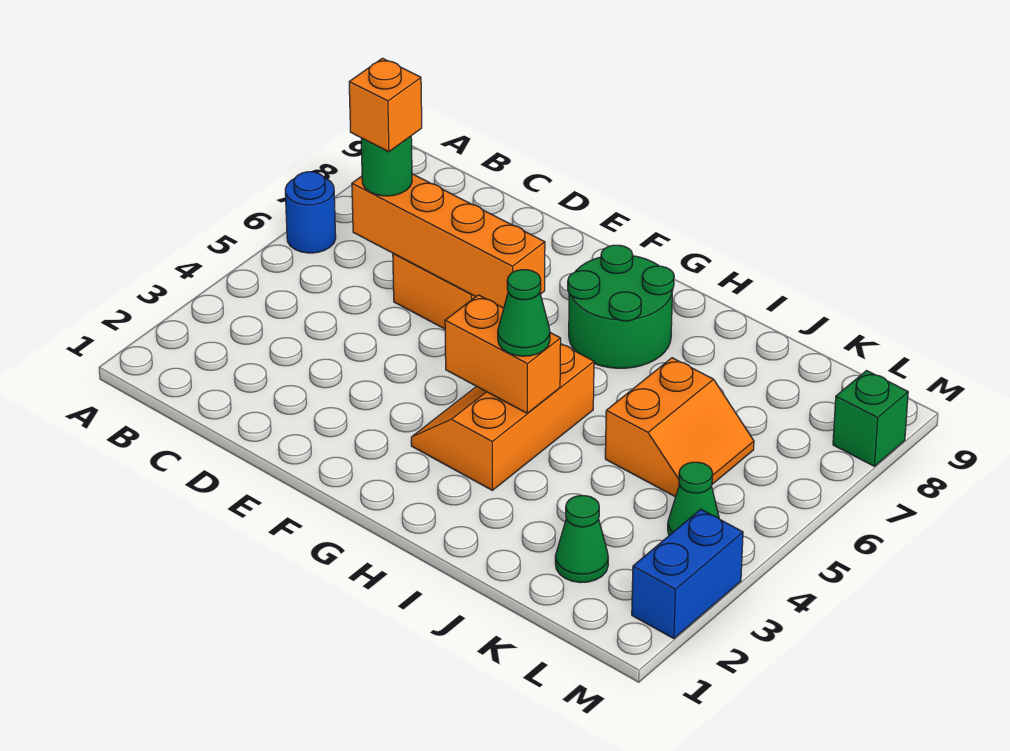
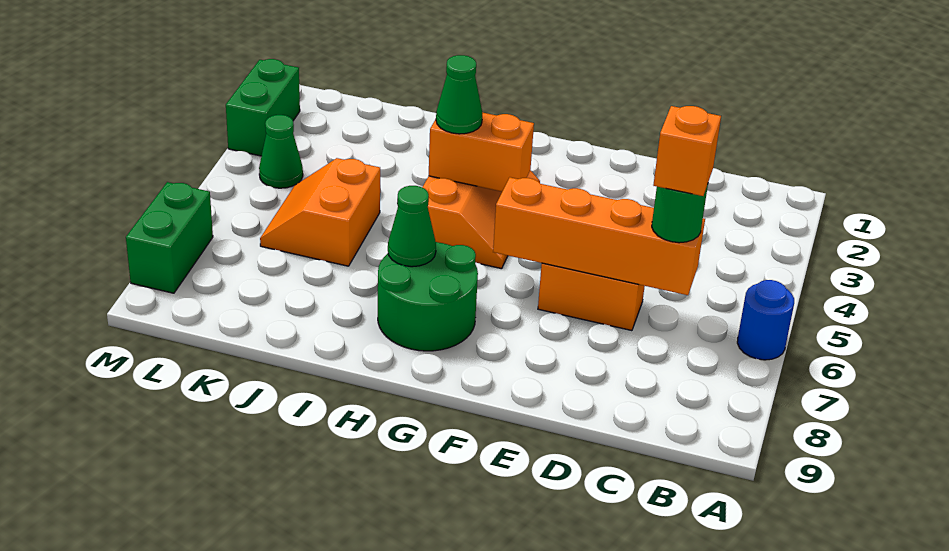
green 1x1 cone [555,496,608,583] -> green 1x1 cone moved to [388,186,436,267]
blue 1x2 brick [632,509,743,639] -> green 1x2 brick [226,59,300,156]
green 1x1 brick [833,371,908,466] -> green 1x2 brick [126,182,213,293]

